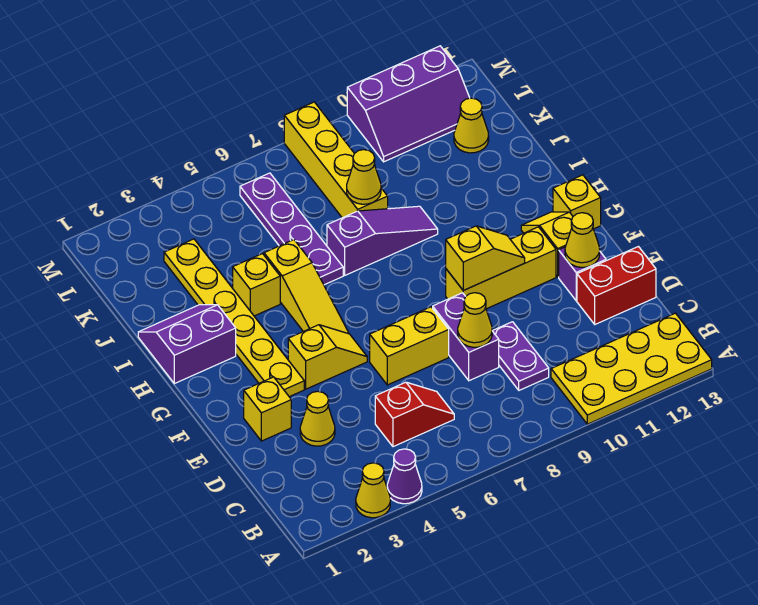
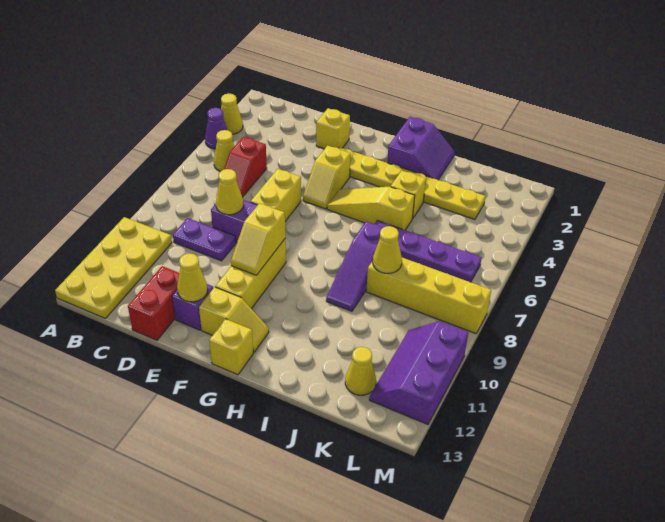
yellow 1x1 cone [300,391,335,446] -> yellow 1x1 cone moved to [214,130,235,171]

